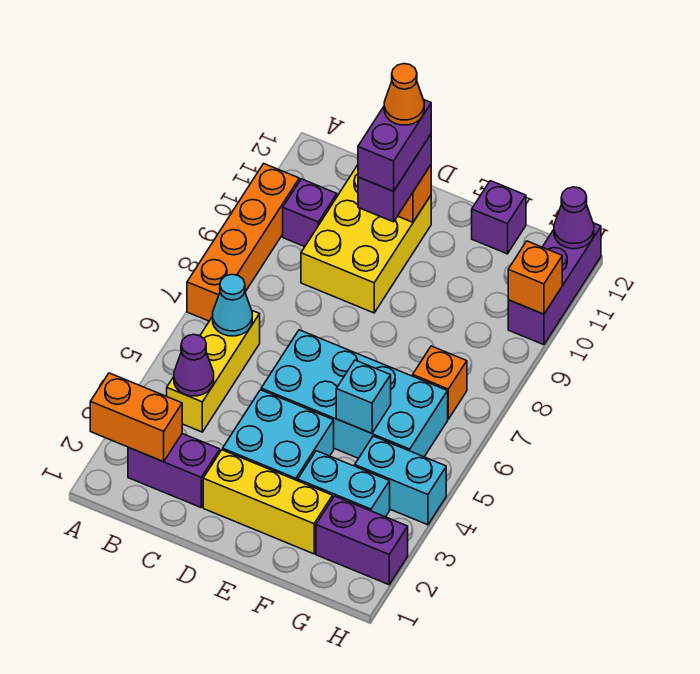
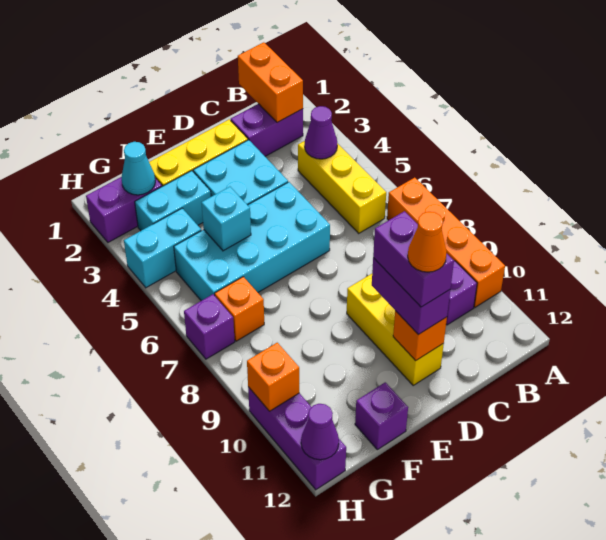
orange 1x2 brick [90,373,182,462] -> orange 1x2 brick turned to [238,42,303,122]
cyan 1x1 cone [213,274,252,336] -> cyan 1x1 cone moved to [121,142,155,195]
yellow 2x3 brick [301,165,431,313] -> yellow 1x3 brick [347,274,444,385]
none -> purple 1x1 brick [184,294,235,359]

